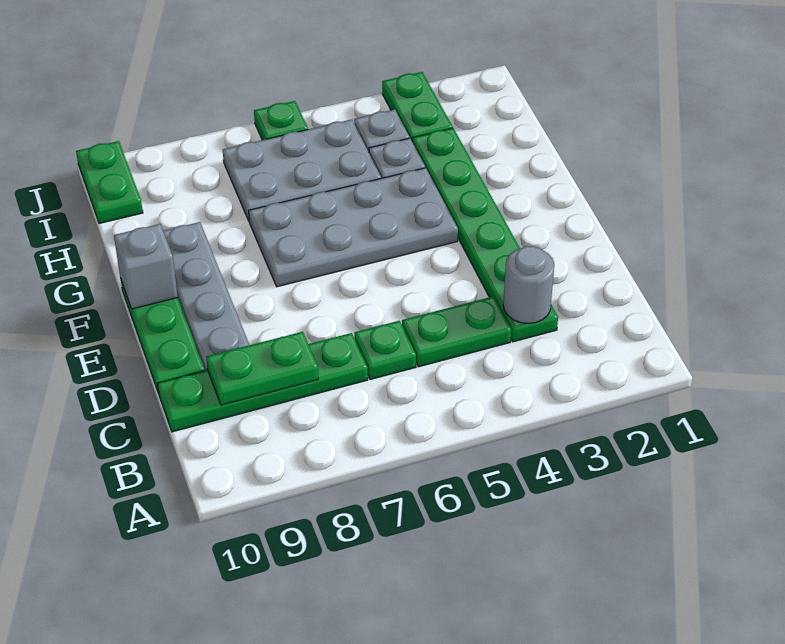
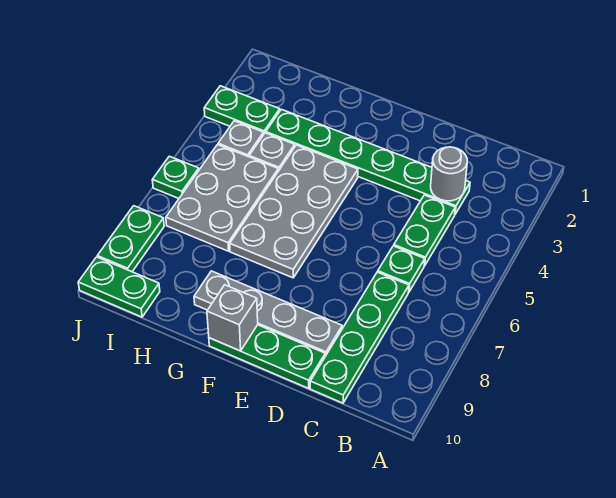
green 1x2 plate [206,332,318,405] -> green 1x2 plate moved to [97,206,164,272]

